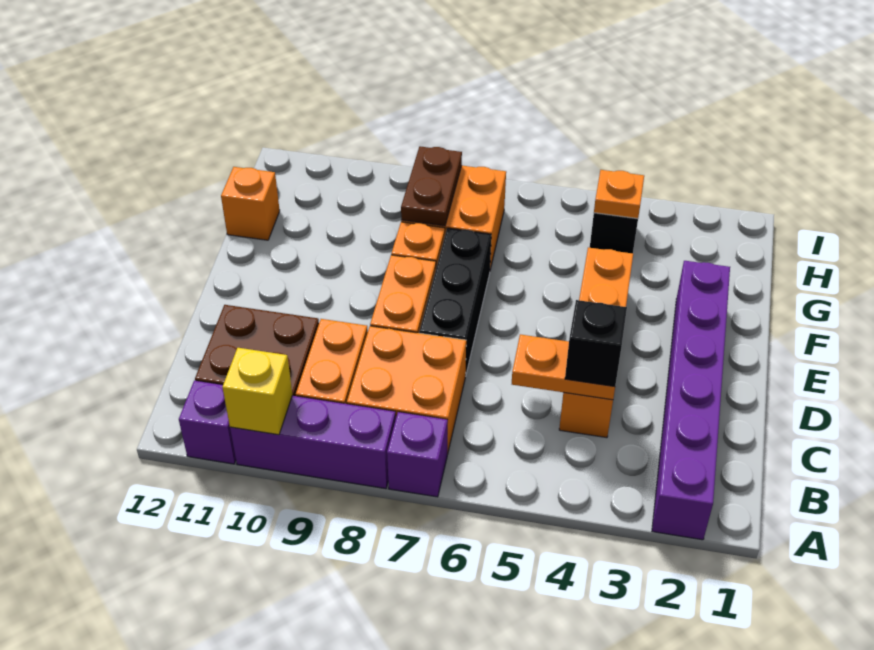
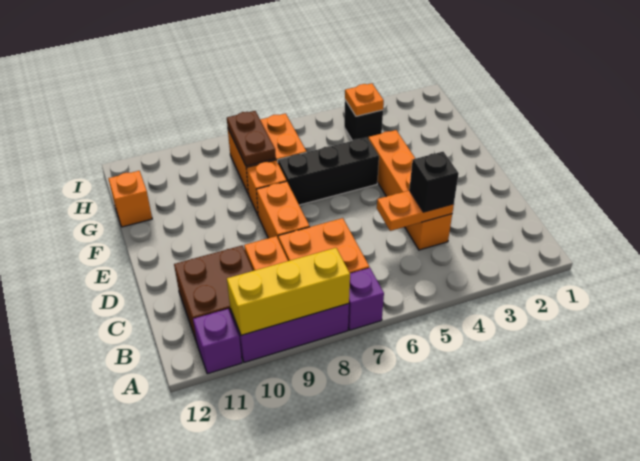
purple 1x6 brick [652,261,730,540] -> none
yellow 1x1 brick [222,348,292,435] -> yellow 1x3 brick [227,248,350,335]
black 1x3 brick [419,228,491,376] -> black 1x3 brick turned to [278,137,379,205]

